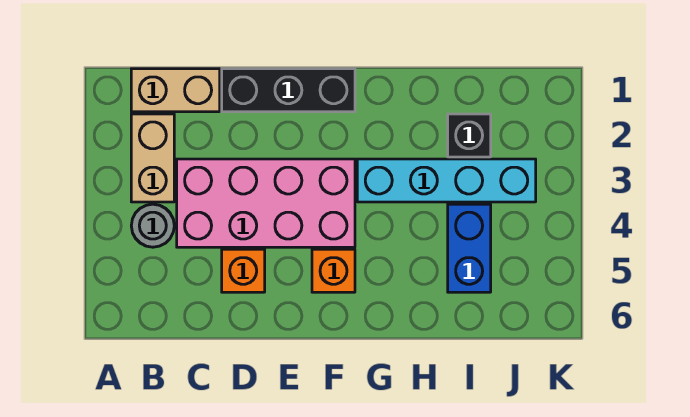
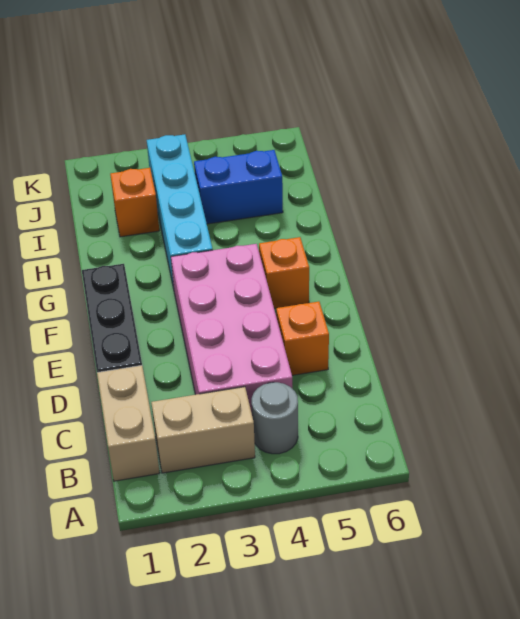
black 1x1 brick [448,114,491,157] -> orange 1x1 brick [110,168,159,237]

